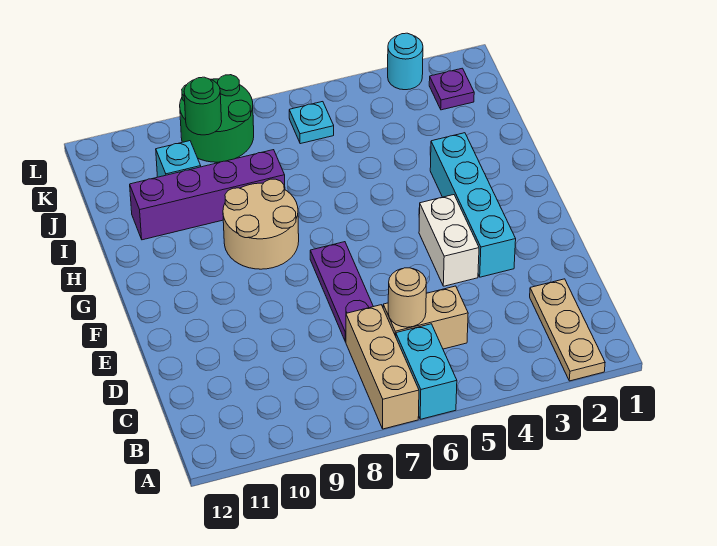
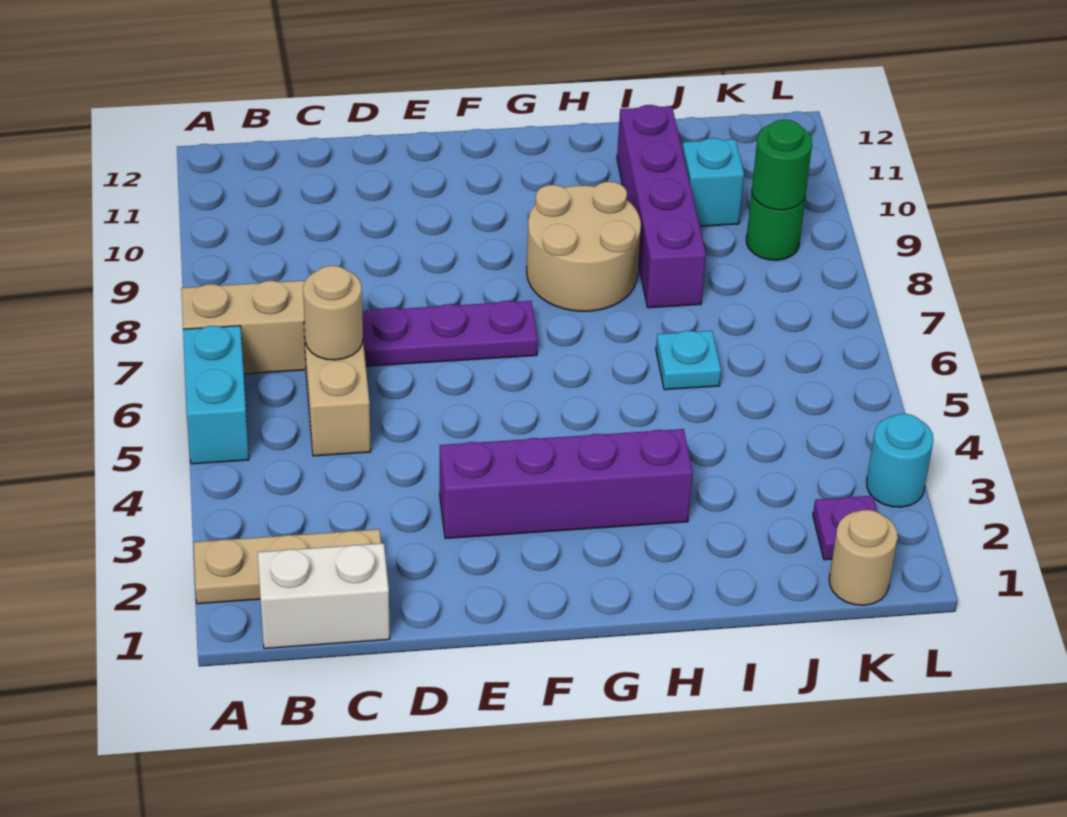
cyan 1x2 brick [396,324,457,419] -> cyan 1x2 brick turned to [183,326,249,464]
cyan 1x4 brick [430,133,516,277] -> purple 1x4 brick [440,429,693,539]
white 1x2 brick [419,195,479,286] -> white 1x2 brick moved to [258,543,390,649]
none -> tan 1x1 round brick [829,510,898,605]
cyan 1x1 plate [289,102,334,144] -> cyan 1x1 plate moved to [656,331,721,390]
green 2x2 round brick [180,75,254,162] -> green 1x1 round brick [746,192,805,260]

